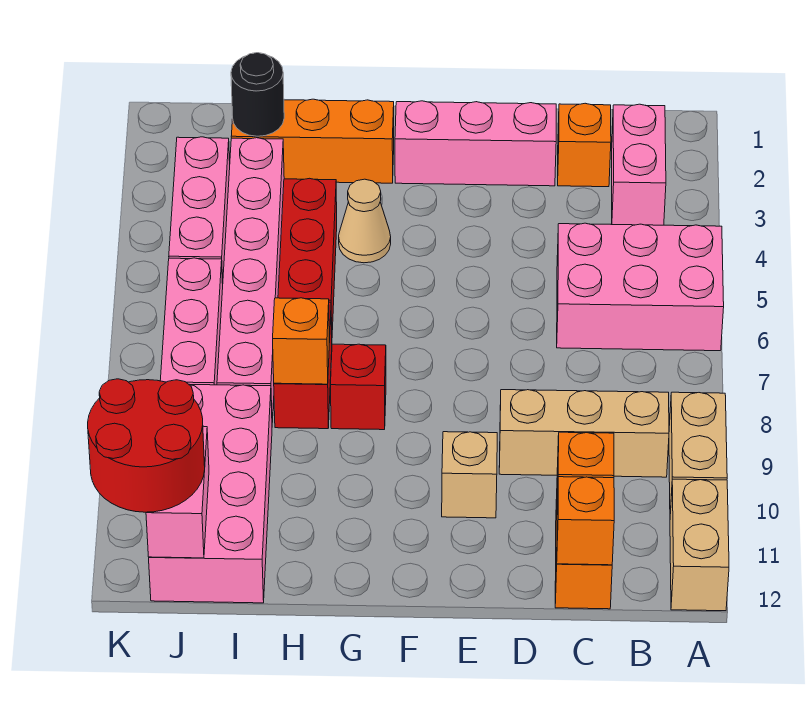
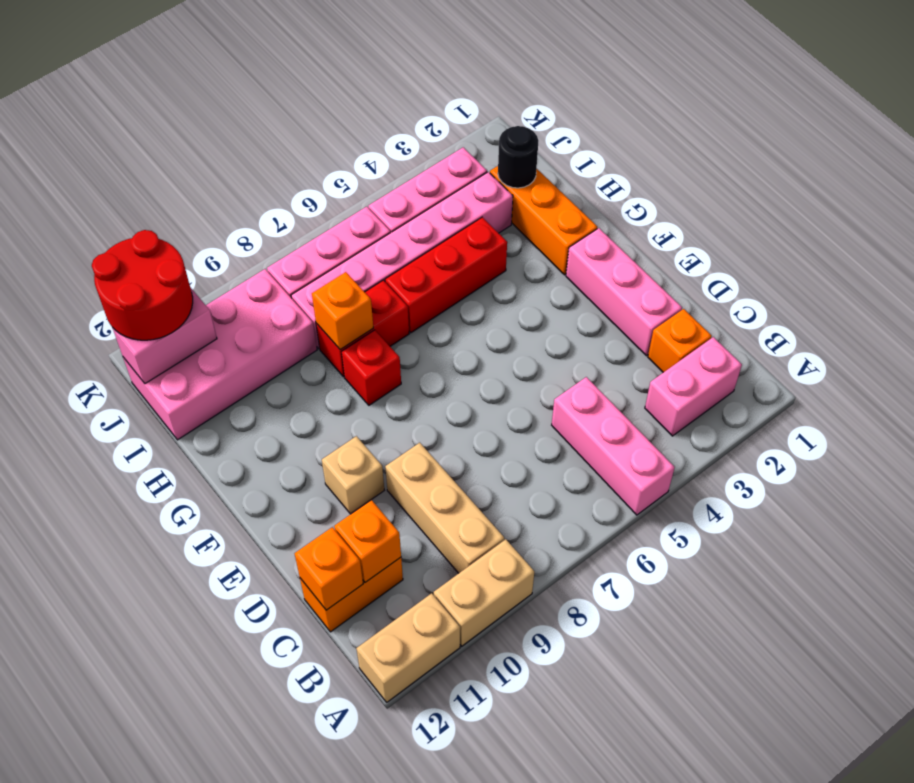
pink 2x3 brick [557,223,724,351] -> pink 1x3 brick [552,377,675,515]
tan 1x1 cone [339,179,391,263] -> none

